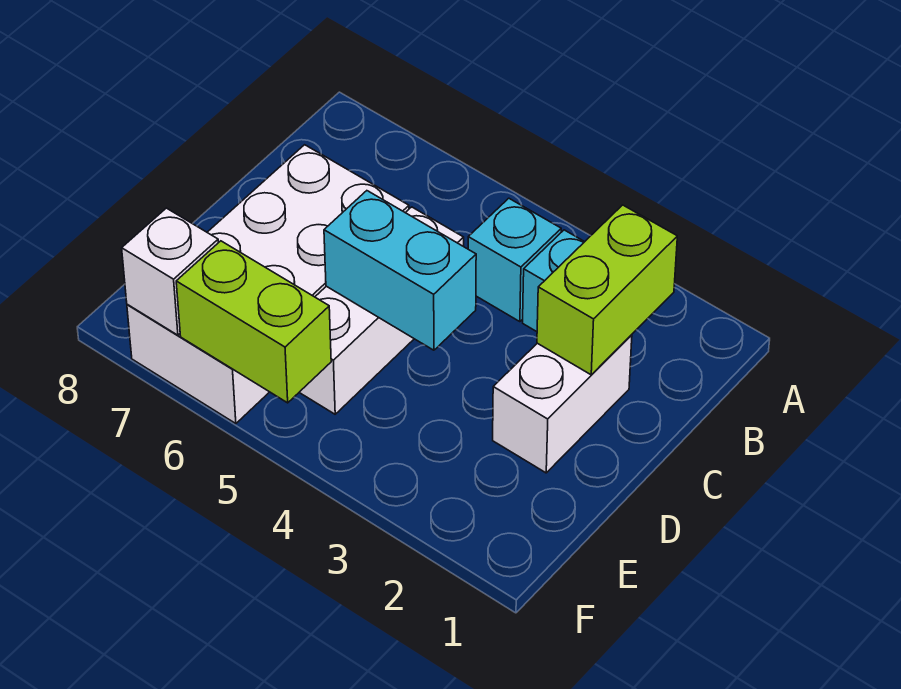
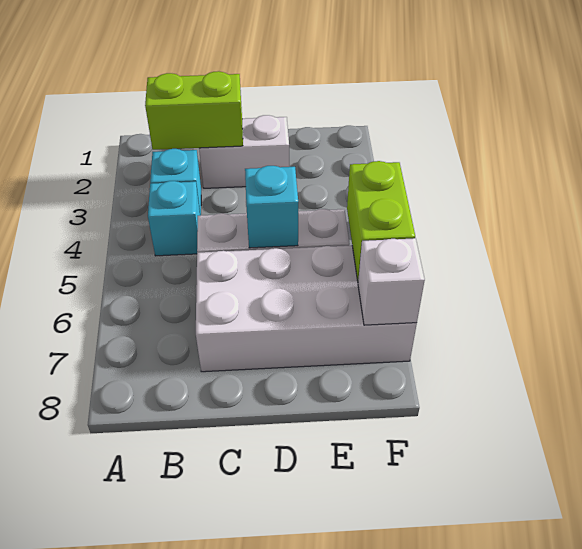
cyan 1x2 brick [324,191,476,350] -> cyan 1x1 brick [245,166,298,248]

